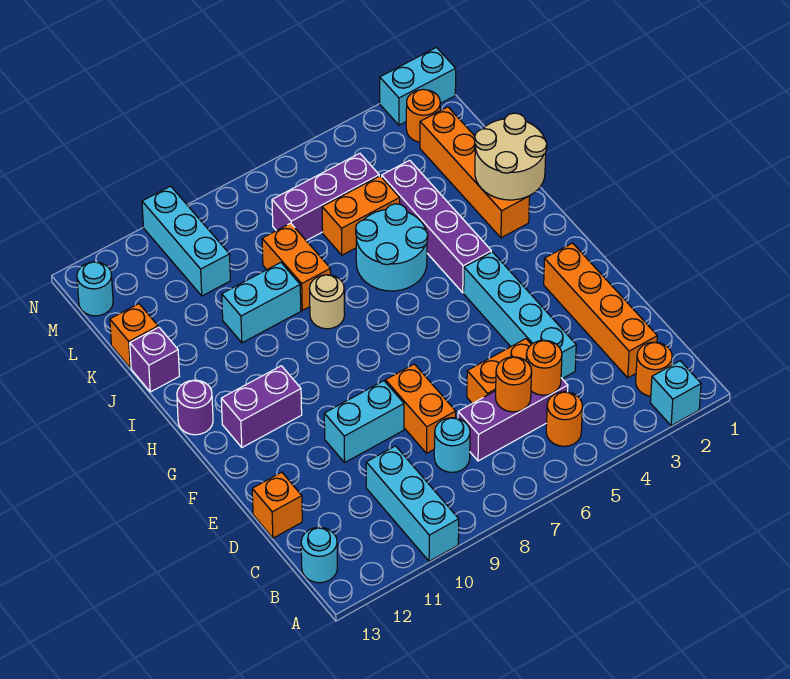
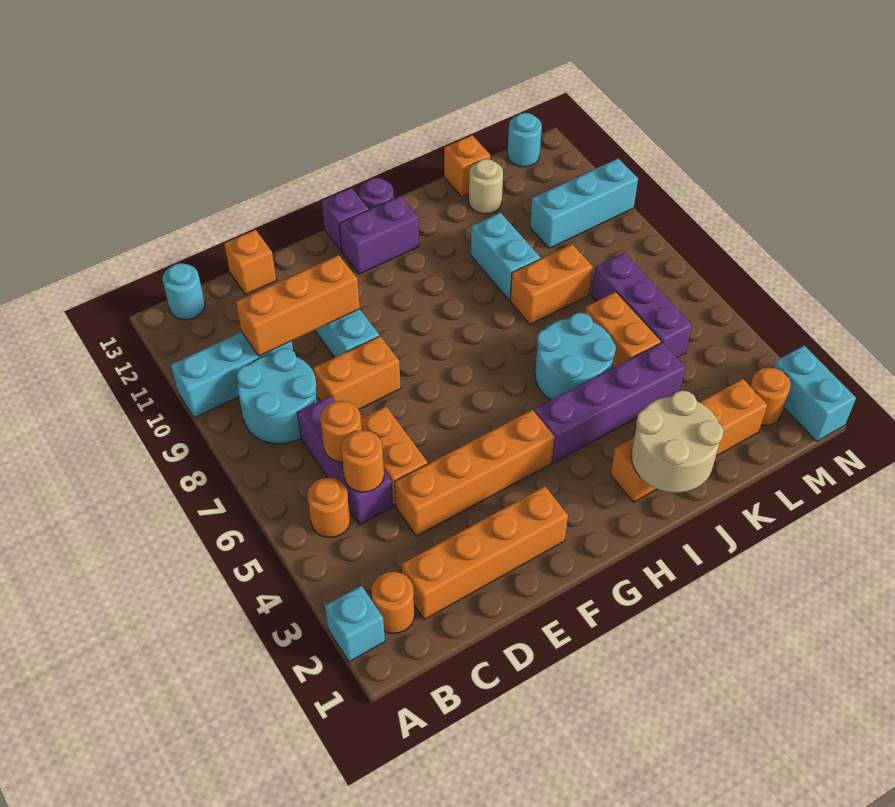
cyan 1x1 round brick [434,418,470,472] -> cyan 2x2 round brick [237,348,319,444]
none -> orange 1x3 brick [236,255,360,356]
cyan 1x4 brick [464,252,576,379] -> orange 1x4 brick [395,410,555,536]
purple 1x2 brick [221,366,302,447] -> purple 1x2 brick turned to [339,196,419,274]
tan 1x1 round brick [309,275,345,329] -> tan 1x1 round brick moved to [469,159,503,214]
purple 1x1 brick [130,327,179,392] -> purple 1x1 brick moved to [322,188,369,251]

